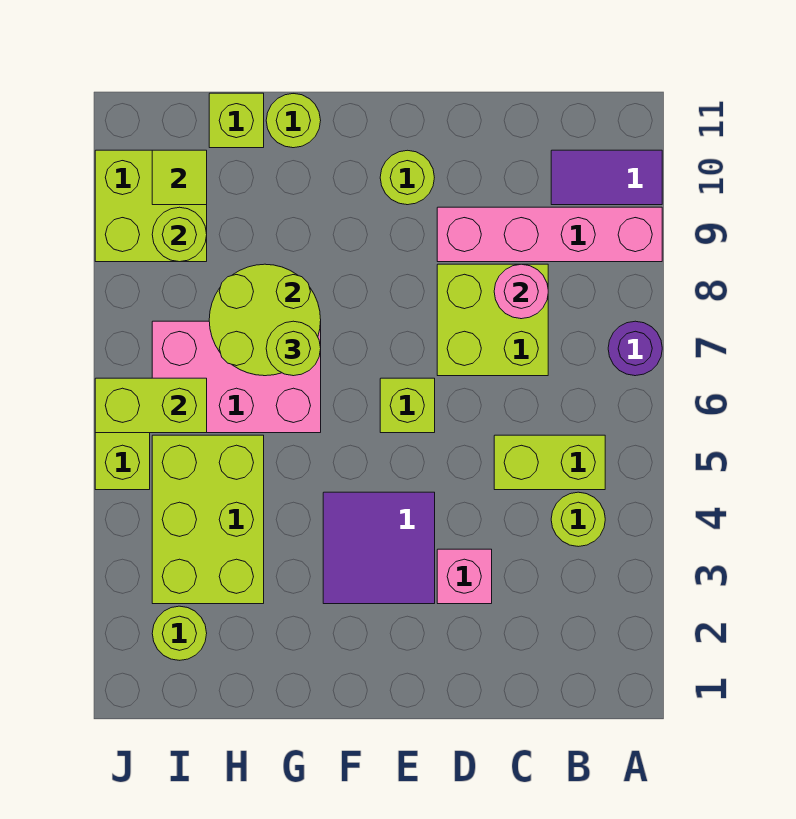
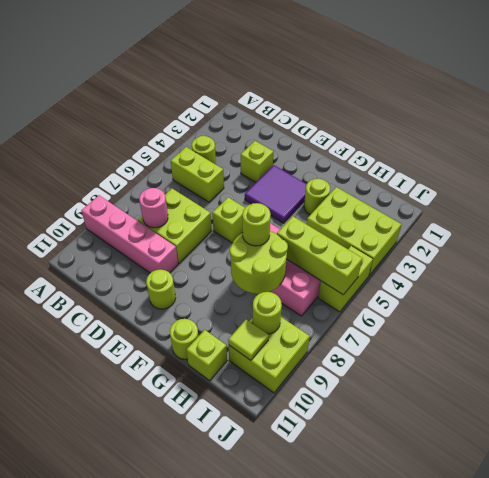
purple 1x1 round brick [608,321,662,376] -> none
purple 1x2 tile [551,150,662,205] -> none
pink 1x1 brick [437,549,492,604] -> lime 1x1 brick [241,141,273,182]
lime 2x3 brick [152,435,264,604] -> lime 2x3 brick turned to [307,187,401,275]
lime 1x1 round brick [152,606,207,660] -> lime 1x1 round brick moved to [304,179,330,215]
lime 1x2 brick [95,378,207,433] -> lime 1x3 brick [277,216,362,295]

